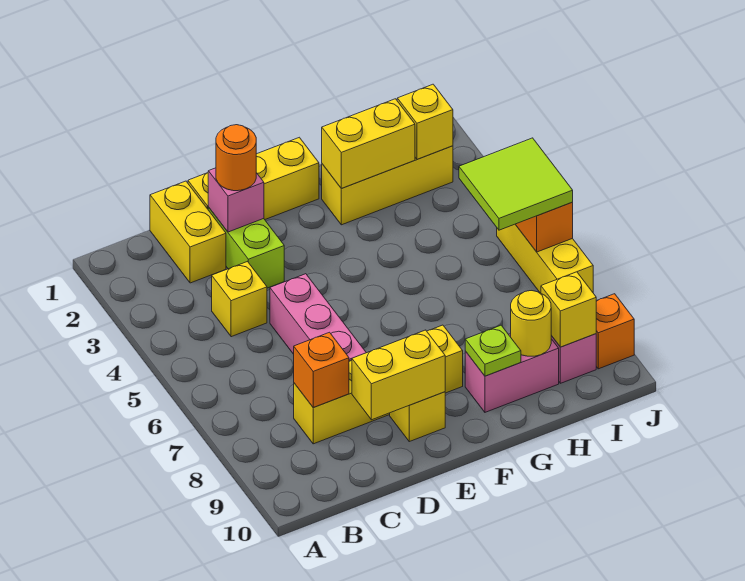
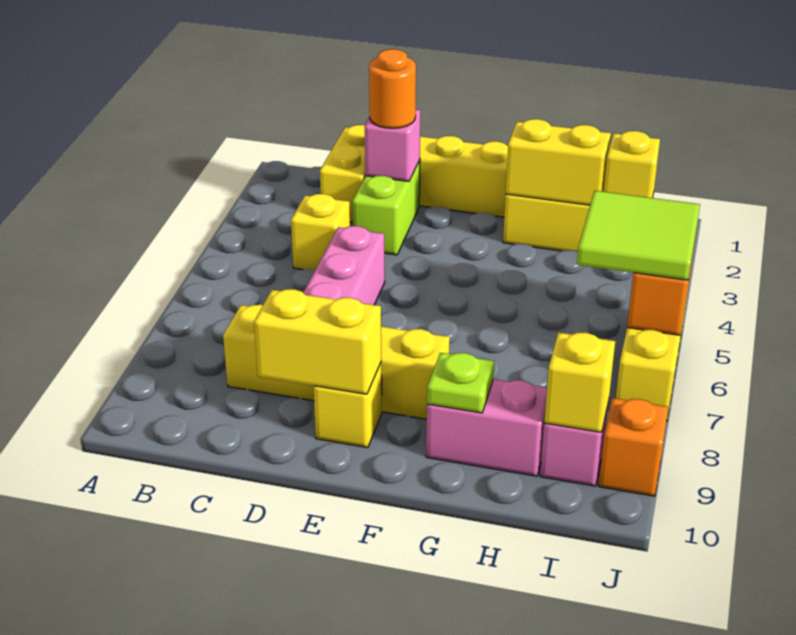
orange 1x1 brick [294,332,349,408] -> none
yellow 1x1 round brick [511,291,551,356] -> none

